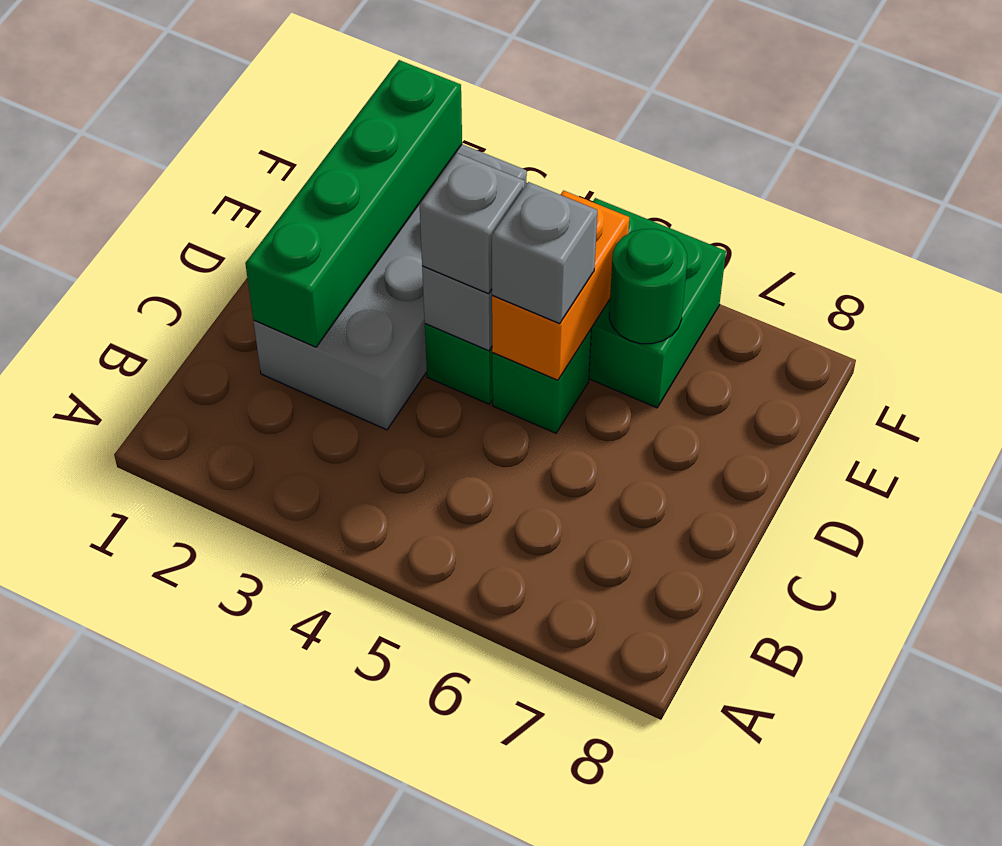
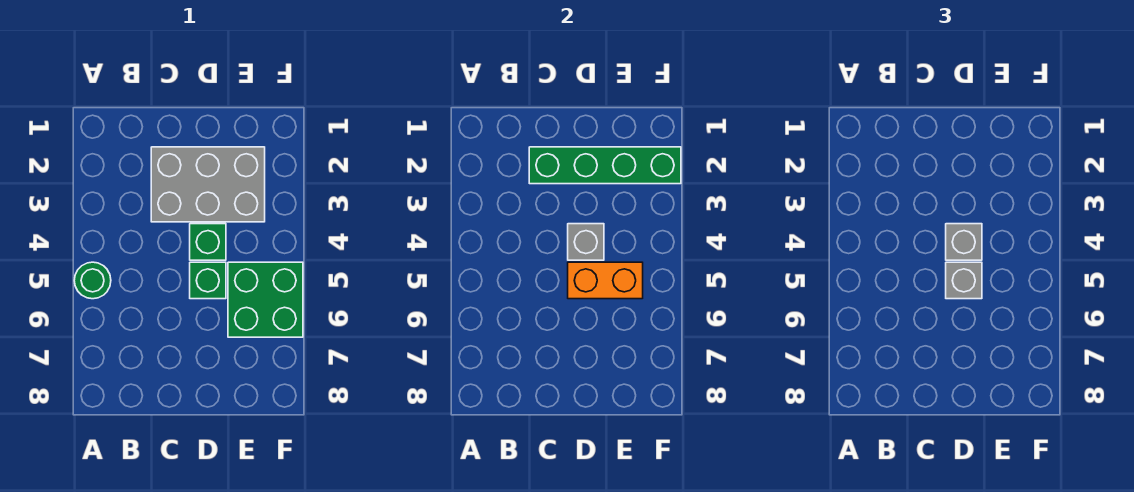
grey 2x4 brick [253,144,527,430] -> grey 2x3 brick [151,147,265,222]
green 1x1 round brick [609,229,687,344] -> green 1x1 round brick moved to [74,262,111,299]

